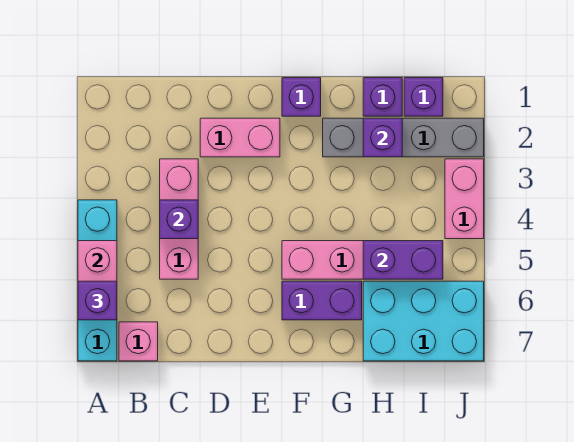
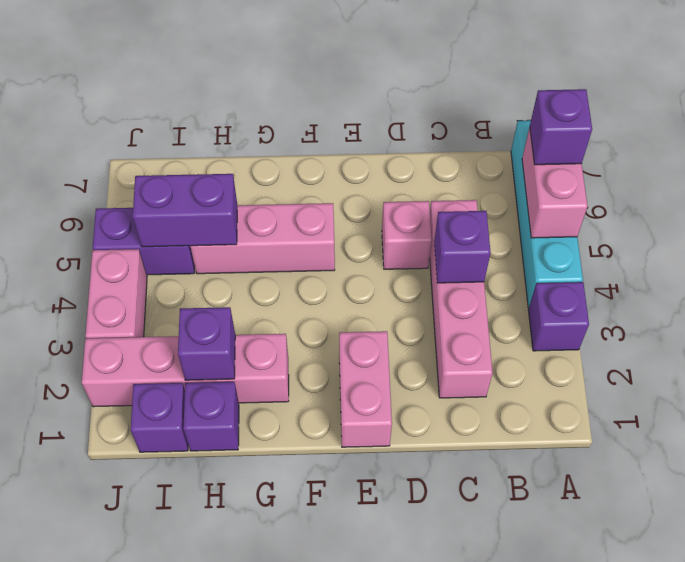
pink 1x1 brick [119,322,158,361] -> pink 1x1 brick moved to [382,201,432,269]
pink 1x3 brick [160,159,198,279] -> pink 1x4 brick [430,200,493,398]
pink 1x2 brick [200,118,280,157] -> pink 1x2 brick turned to [339,331,392,447]
purple 1x1 brick [282,78,321,116] -> purple 1x1 brick moved to [528,282,589,351]
purple 1x2 brick [282,281,362,320] -> purple 1x2 brick moved to [93,208,195,275]
grey 1x4 brick [323,118,484,157] -> pink 1x4 brick [82,334,289,407]
cyan 2x3 brick [363,281,484,361] -> none

